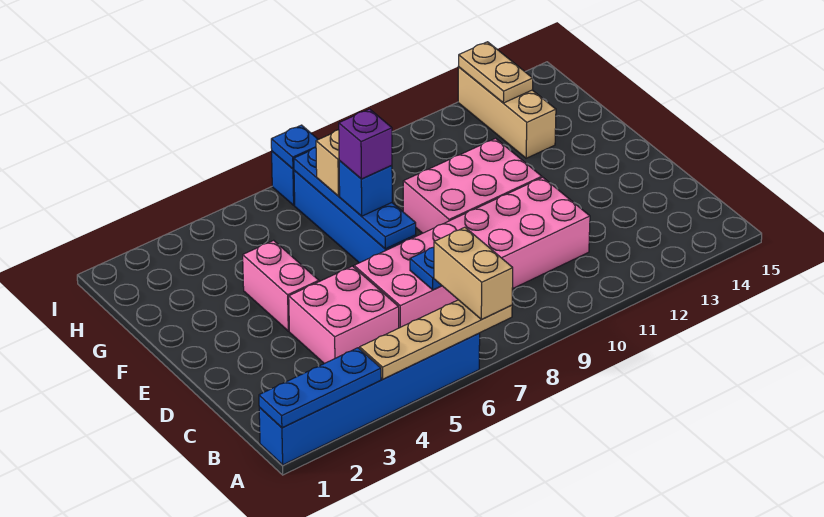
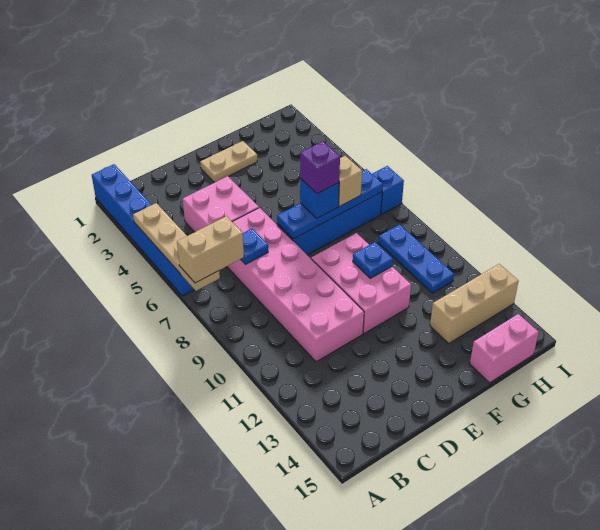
blue 1x3 plate [259,348,381,428] -> blue 1x3 plate moved to [378,224,454,293]
pink 1x2 brick [243,240,319,331] -> pink 1x2 brick moved to [470,314,539,383]
tan 1x2 plate [459,42,533,103] -> tan 1x2 plate moved to [200,141,257,183]
blue 1x1 plate [271,125,318,169] -> blue 1x1 plate moved to [353,242,393,278]

